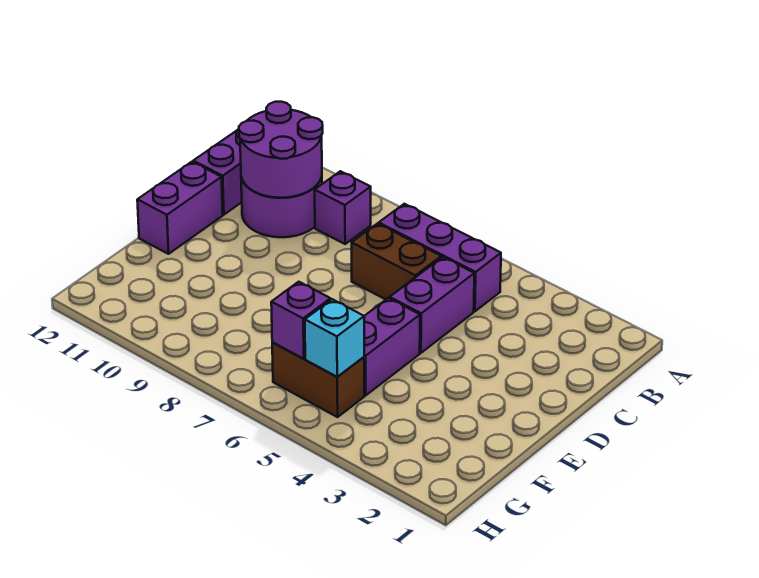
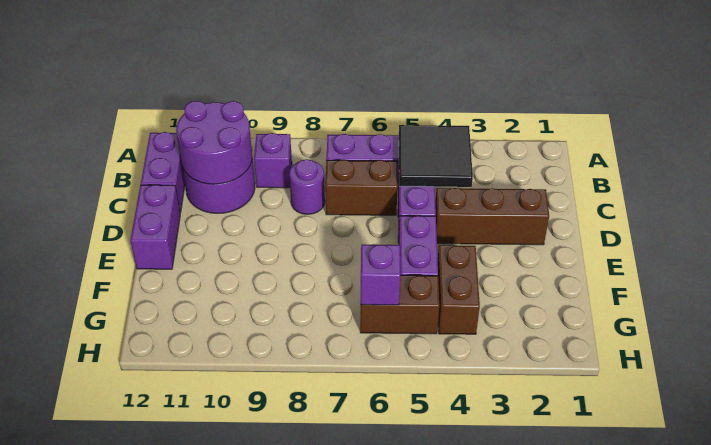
none -> black 2x2 tile [399,125,473,187]
none -> purple 1x1 round brick [289,159,325,214]
none -> brown 1x3 brick [435,188,549,245]
none -> brown 1x2 brick [438,245,480,334]
cyan 1x1 brick [305,299,364,377] -> none

